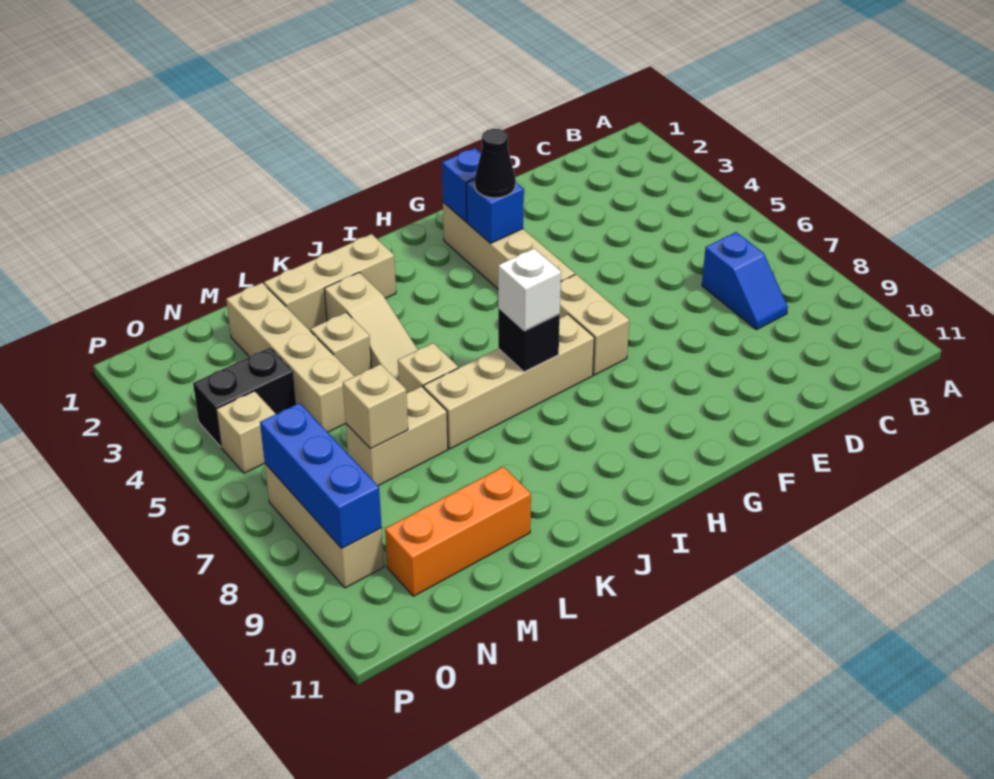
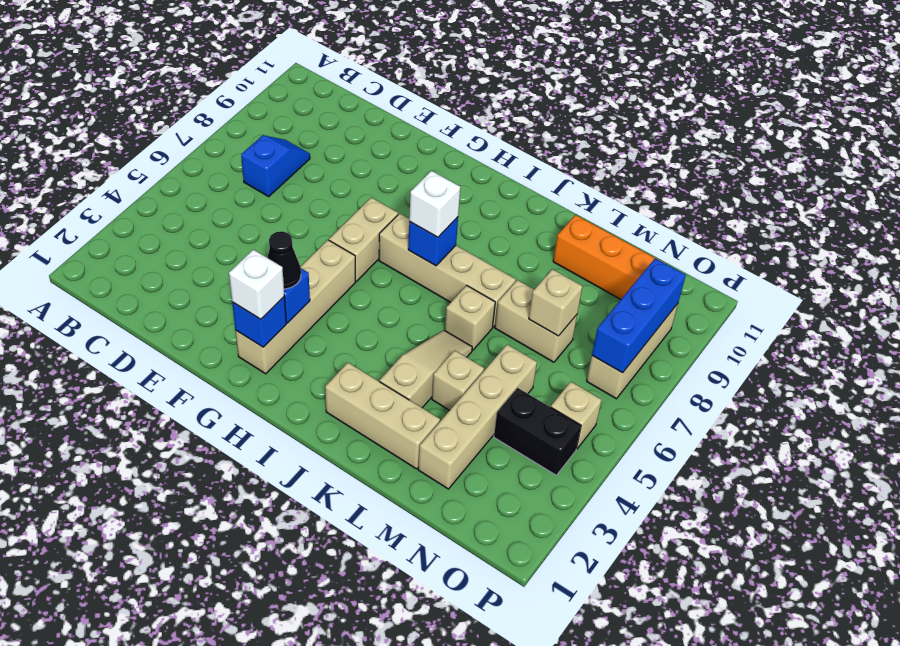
none -> white 1x1 brick [229,250,284,319]
black 1x1 brick [498,308,560,372] -> blue 1x1 brick [408,217,458,266]

